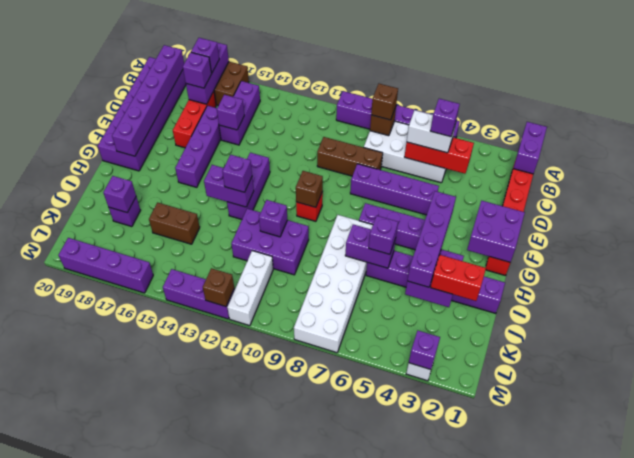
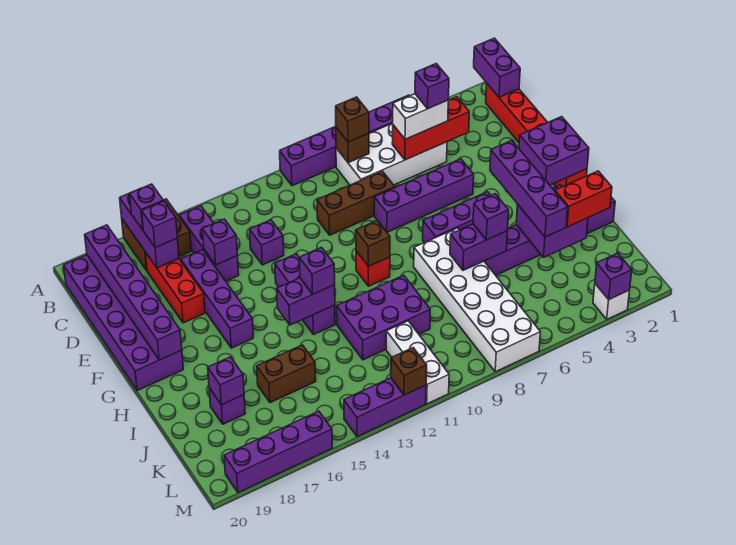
purple 1x1 brick [259,200,287,237] -> purple 1x1 brick moved to [250,220,284,265]

